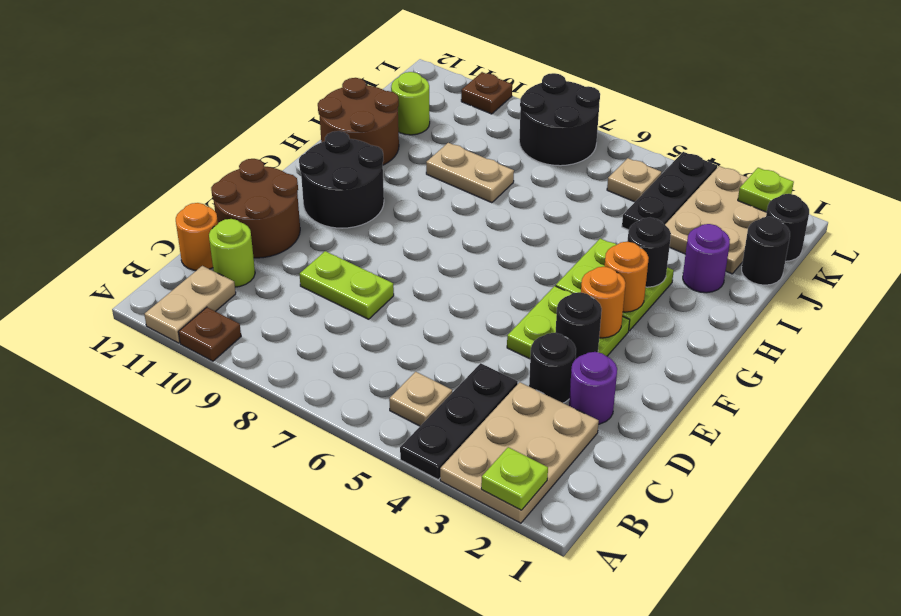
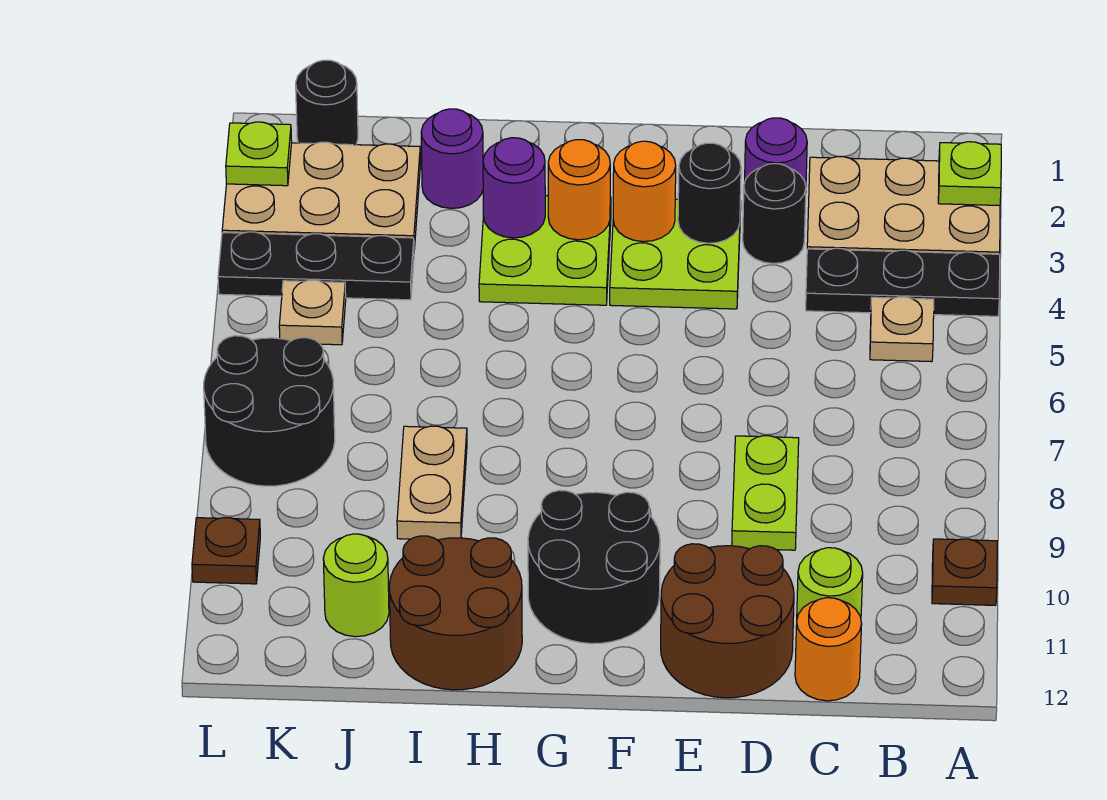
tan 1x2 plate [144,266,236,343] -> none
black 1x1 round brick [627,218,671,287] -> purple 1x1 round brick [483,138,545,238]
black 1x1 round brick [742,217,790,285] -> none

